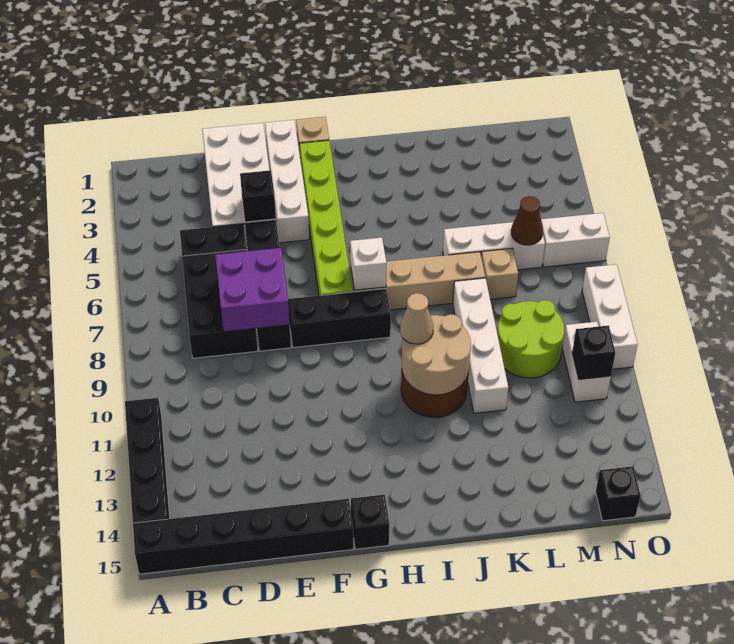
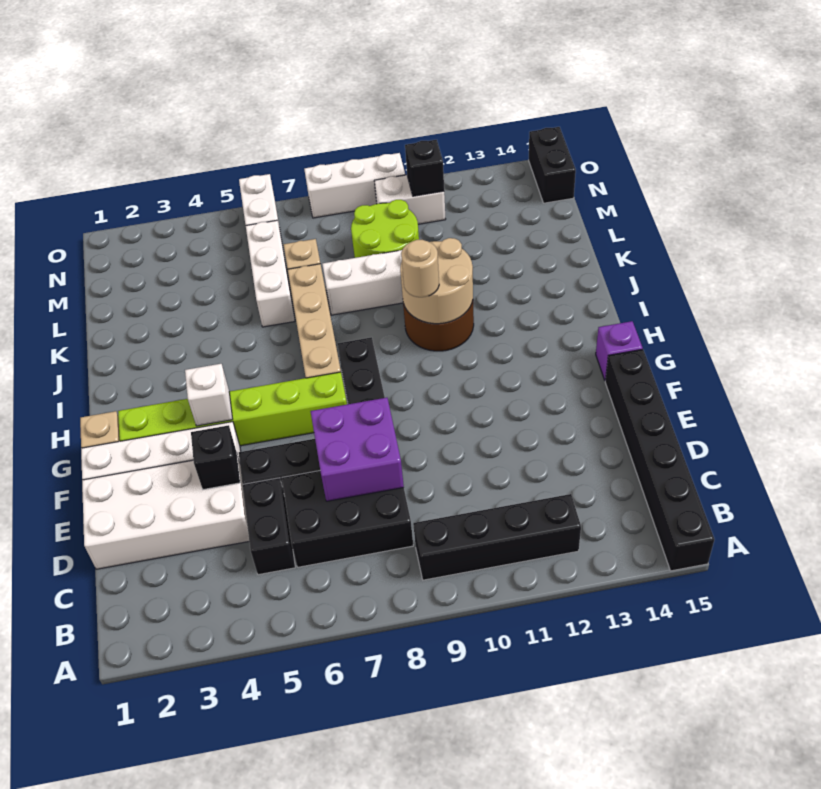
black 1x4 brick [125,398,170,523] -> black 1x4 brick moved to [413,494,581,580]
black 1x1 brick [351,495,389,549] -> purple 1x1 brick [596,321,643,381]
white 1x1 brick [350,238,387,290] -> white 1x1 brick moved to [185,364,232,426]
tan 1x1 cone [400,293,433,344] -> tan 1x1 round brick [401,240,439,297]
brown 1x1 cone [511,196,543,245] -> none
black 1x1 brick [596,466,641,521] -> black 1x2 brick [529,127,576,203]

